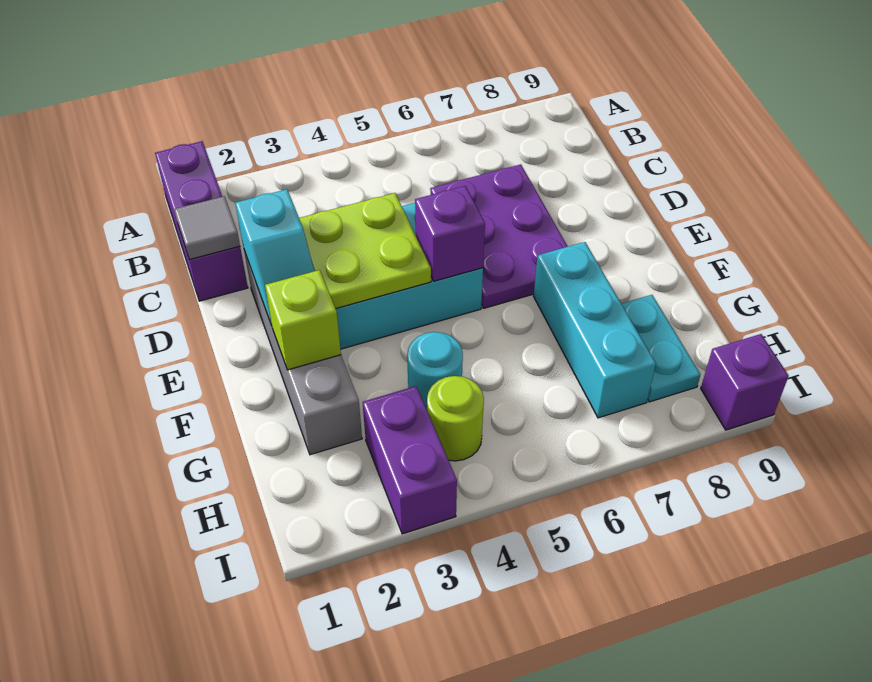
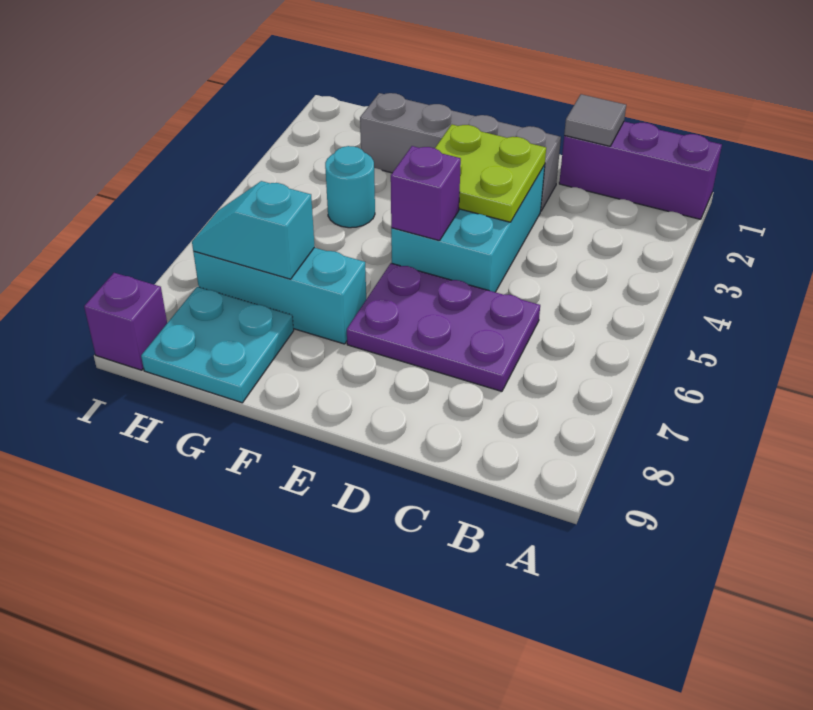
cyan 1x2 slope [235,189,314,326] -> cyan 1x2 slope moved to [192,181,315,279]
lime 1x1 brick [265,270,341,370] -> none
cyan 1x2 plate [622,295,700,402] -> cyan 2x2 plate [141,287,294,403]
purple 1x2 brick [363,386,457,534] -> none
lime 1x1 round brick [427,376,484,461] -> none

